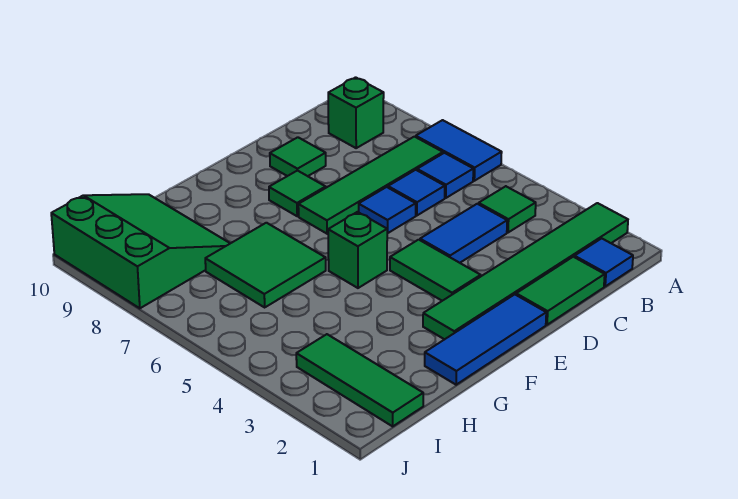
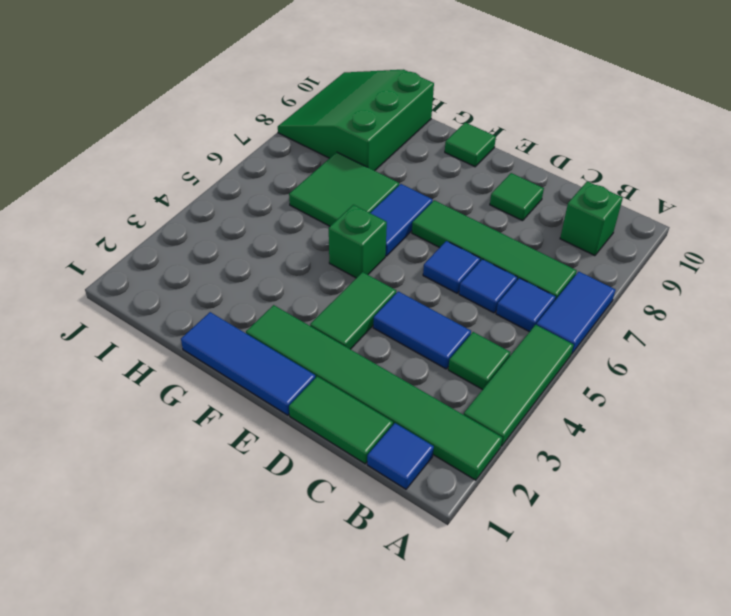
green 1x1 tile [269,170,326,216] -> green 1x1 tile moved to [445,122,496,167]
none -> blue 1x2 tile [371,184,433,256]
green 3x3 slope [51,194,230,308] -> green 3x3 slope turned to [278,70,434,171]
green 1x3 tile [296,334,423,426] -> green 1x3 tile moved to [464,325,573,446]

